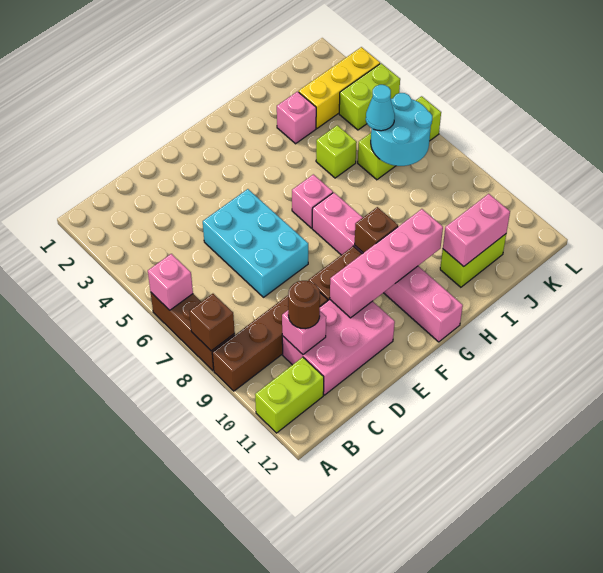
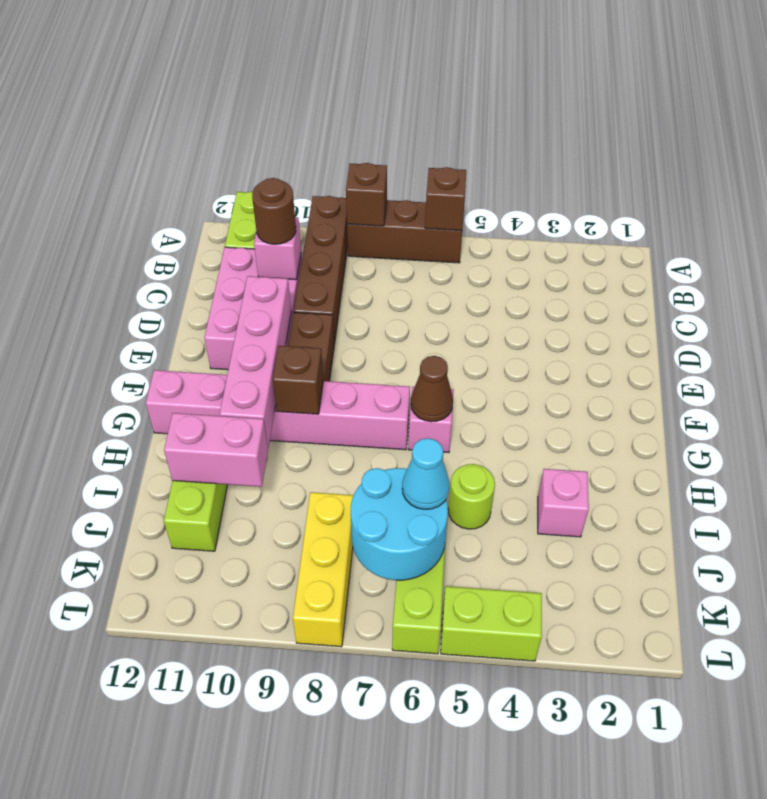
pink 1x1 brick [148,254,193,310] -> brown 1x1 brick [425,167,466,231]
cyan 2x3 brick [203,189,308,297] -> none
none -> brown 1x1 cone [411,356,453,422]
lime 1x1 brick [316,125,357,178] -> lime 1x1 round brick [448,464,495,529]
pink 1x2 brick [443,194,510,266] -> pink 1x2 brick turned to [164,413,268,487]
yellow 1x3 brick [299,47,380,128] -> yellow 1x3 brick moved to [293,492,354,647]
lime 1x2 brick [339,63,400,130] -> lime 1x2 brick turned to [441,586,542,661]

